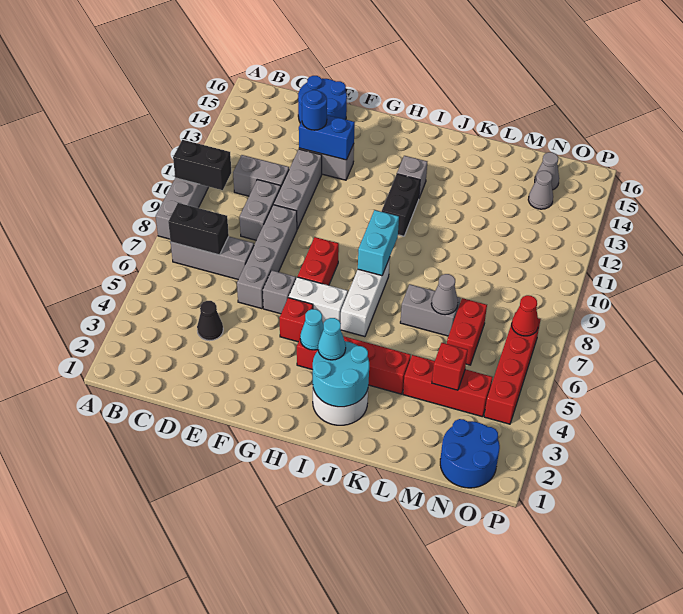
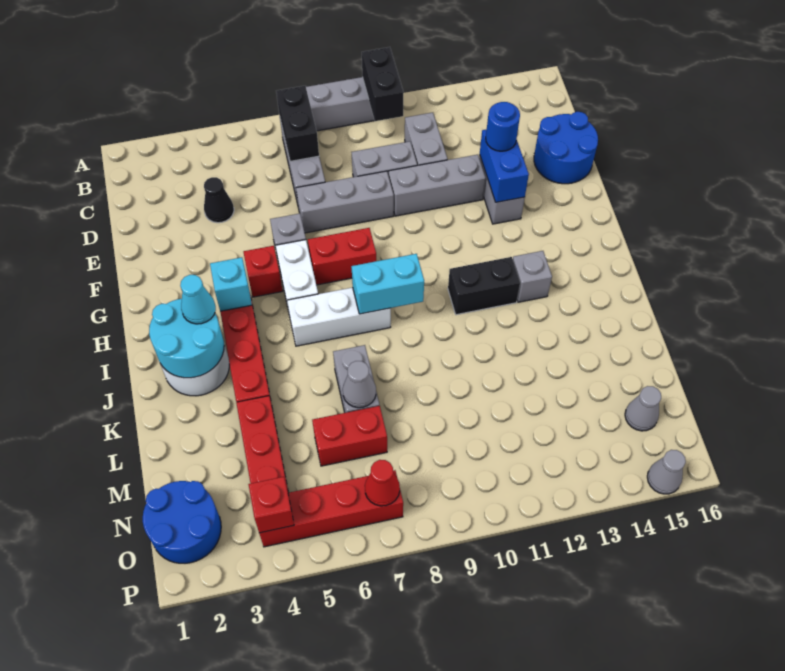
grey 1x4 brick [237,205,297,309] -> grey 1x3 brick [296,171,394,233]
cyan 1x1 cone [300,309,324,350] -> cyan 1x1 brick [210,257,252,311]
red 1x1 brick [432,343,468,390] -> red 1x1 brick moved to [248,477,294,533]
grey 1x1 cone [528,171,553,209] -> grey 1x1 cone moved to [647,450,686,494]

